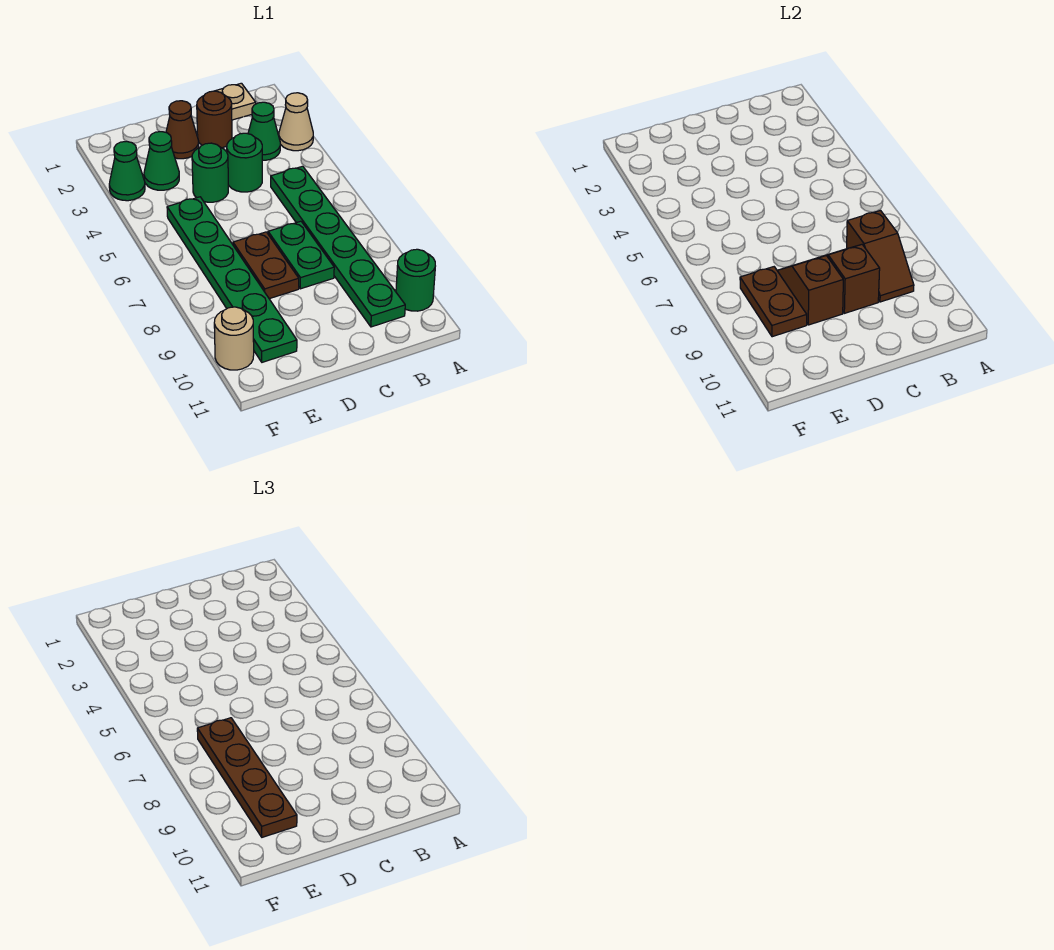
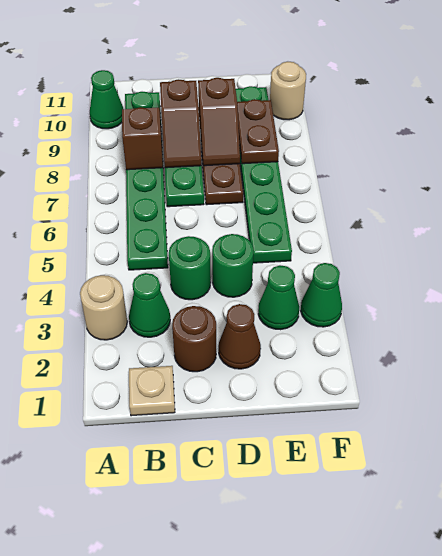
tan 1x1 cone [279,93,313,151] -> tan 1x1 round brick [80,275,127,340]
green 1x1 round brick [396,249,435,311] -> green 1x1 cone [90,70,123,129]
brown 1x4 plate [197,718,297,837] -> none

